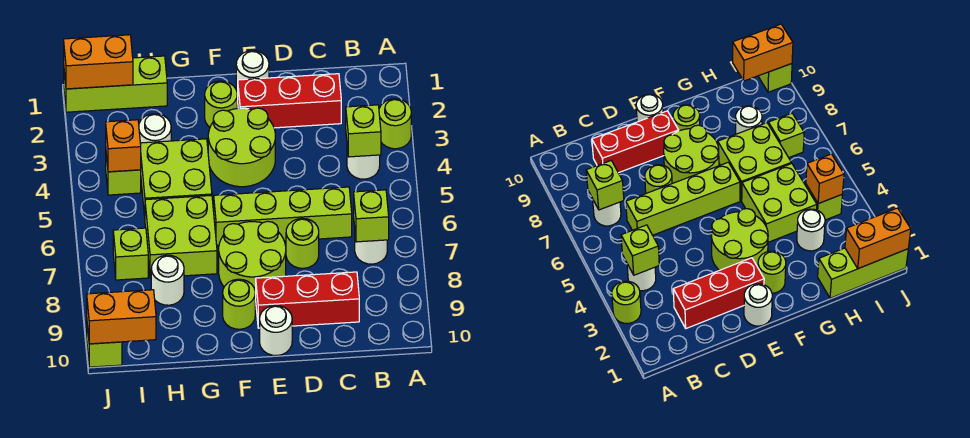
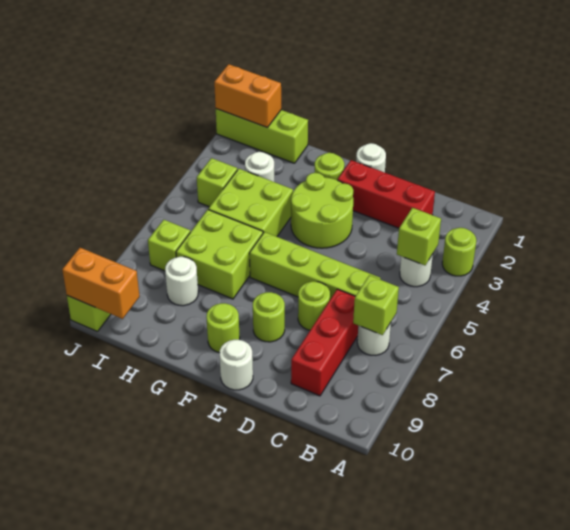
red 1x3 brick [256,272,359,328] -> red 1x3 brick turned to [291,289,358,396]
lime 2x2 round brick [219,221,286,300] -> lime 1x1 round brick [253,292,285,342]
orange 1x1 brick [106,120,141,172] -> none

